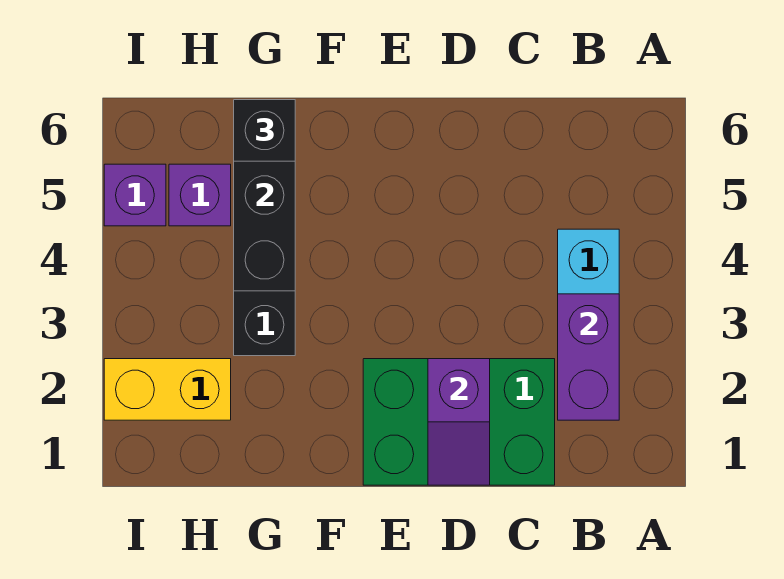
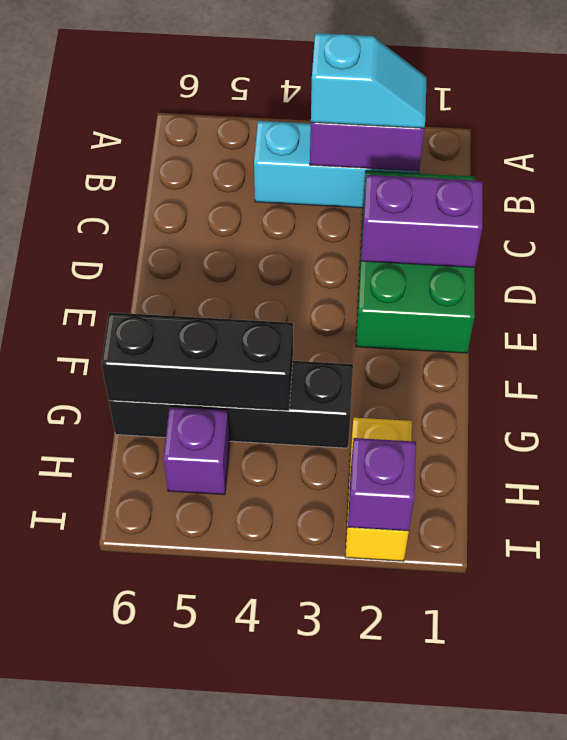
none -> cyan 1x2 slope [311,33,427,128]
purple 1x2 slope [428,359,490,485] -> purple 1x2 brick [361,175,483,267]
black 1x1 brick [234,100,295,161] -> none
purple 1x1 brick [104,164,166,226] -> purple 1x1 brick moved to [348,438,416,531]

